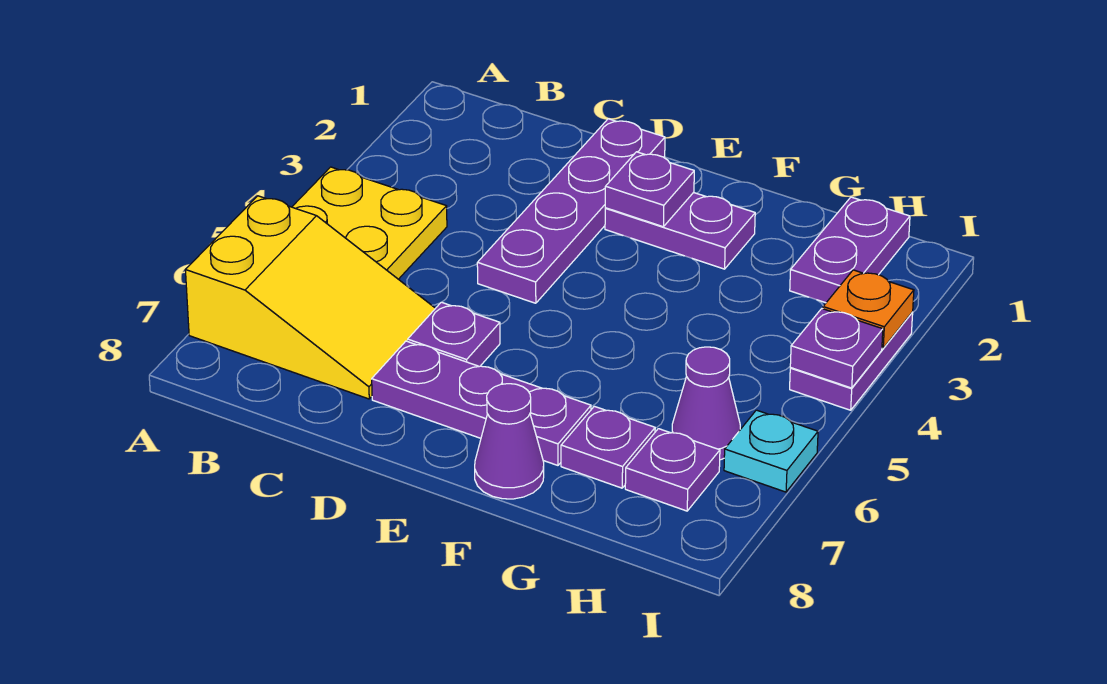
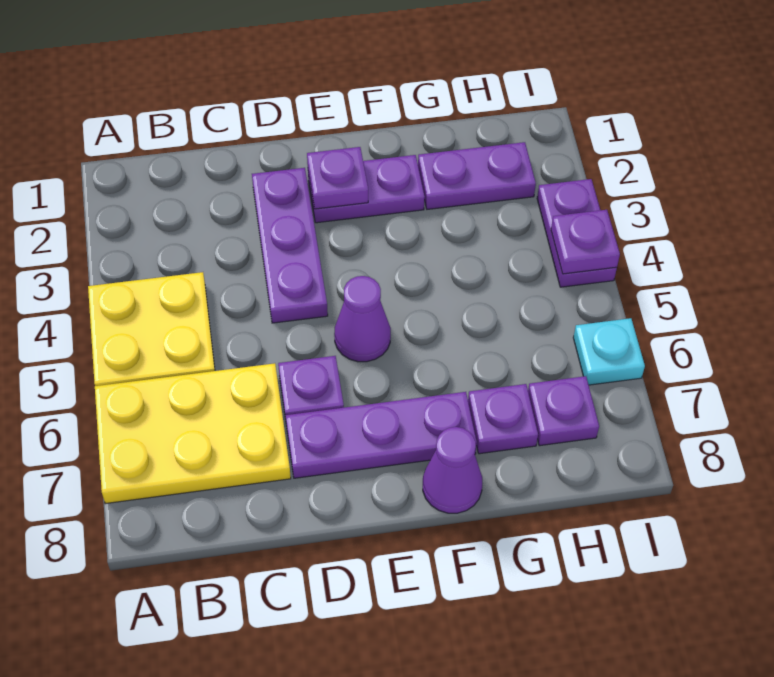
yellow 2x3 slope [186,196,435,399] -> yellow 2x3 plate [95,363,291,504]
purple 1x4 plate [477,119,665,303] -> purple 1x3 plate [252,168,328,323]
purple 1x2 plate [790,197,910,303] -> purple 1x2 plate turned to [418,142,536,209]
purple 1x1 cone [672,347,740,460] -> purple 1x1 cone moved to [334,276,391,362]
orange 1x1 plate [823,270,914,348] -> none

